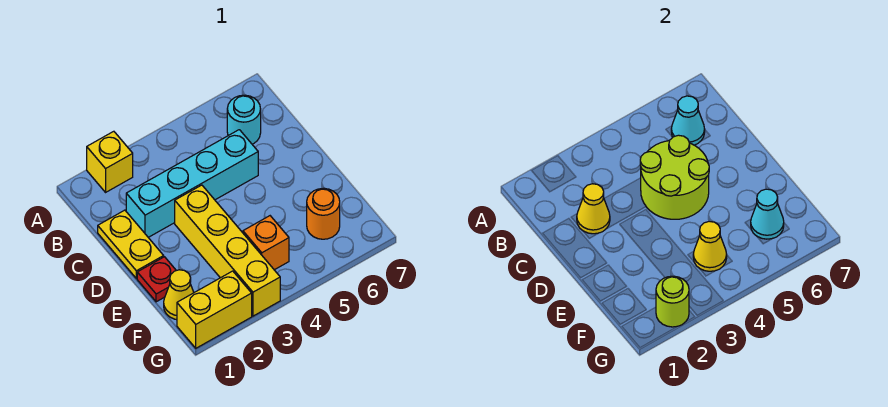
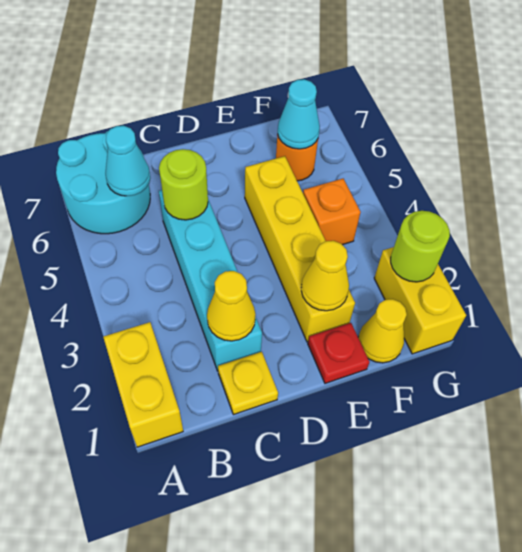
yellow 1x1 brick [87,131,133,192] -> yellow 1x2 brick [103,322,183,447]
cyan 1x1 round brick [227,95,261,144] -> cyan 2x2 round brick [56,131,150,234]
yellow 1x2 plate [98,210,164,278] -> yellow 1x1 plate [218,352,278,415]
lime 2x2 round brick [640,135,709,219] -> lime 1x1 round brick [159,149,208,220]
yellow 1x4 brick [175,185,280,316] -> yellow 1x4 brick turned to [245,156,355,342]
yellow 1x1 cone [693,221,727,271] -> yellow 1x1 cone moved to [301,241,349,311]

